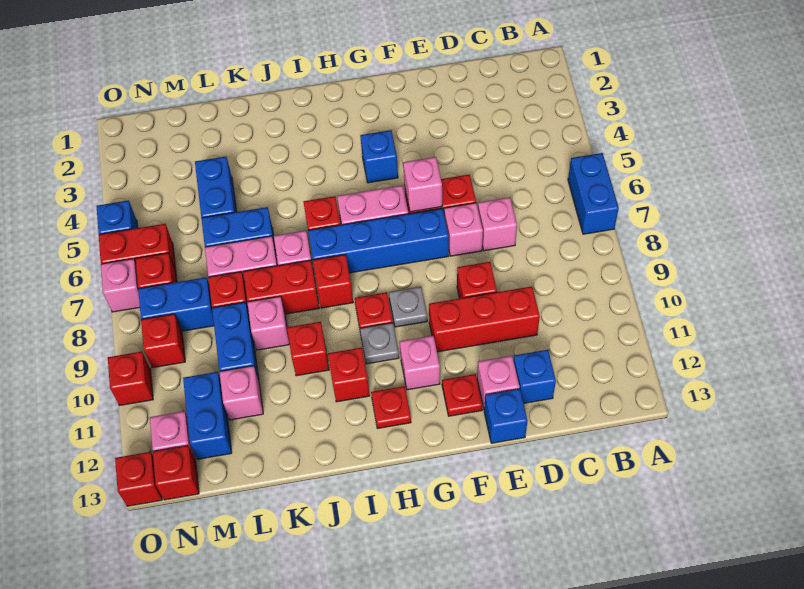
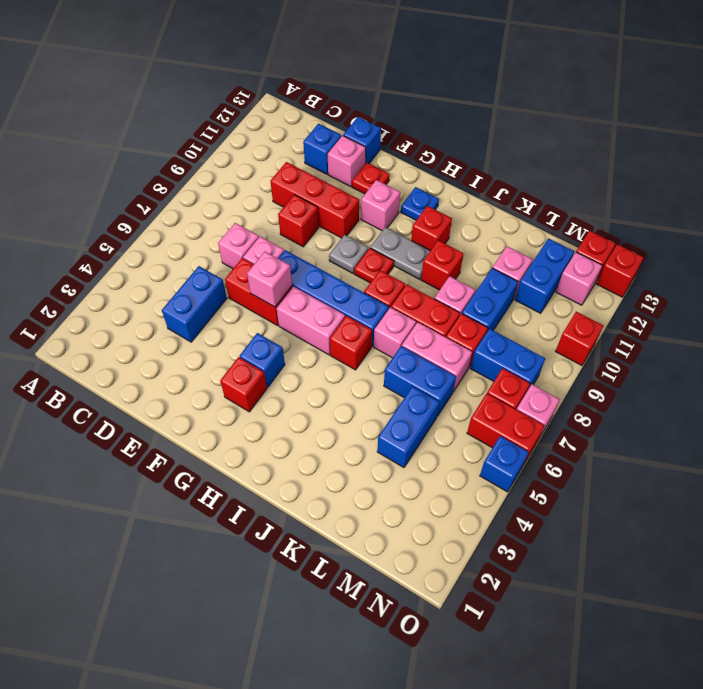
blue 1x2 brick [568,153,619,234] -> blue 1x2 brick moved to [162,266,227,342]
grey 1x1 plate [360,323,399,364] -> grey 1x2 plate [370,227,430,279]
red 1x1 plate [371,386,411,428] -> blue 1x1 plate [401,187,439,220]
red 1x1 brick [141,314,185,368] -> red 1x1 brick moved to [220,357,267,412]

